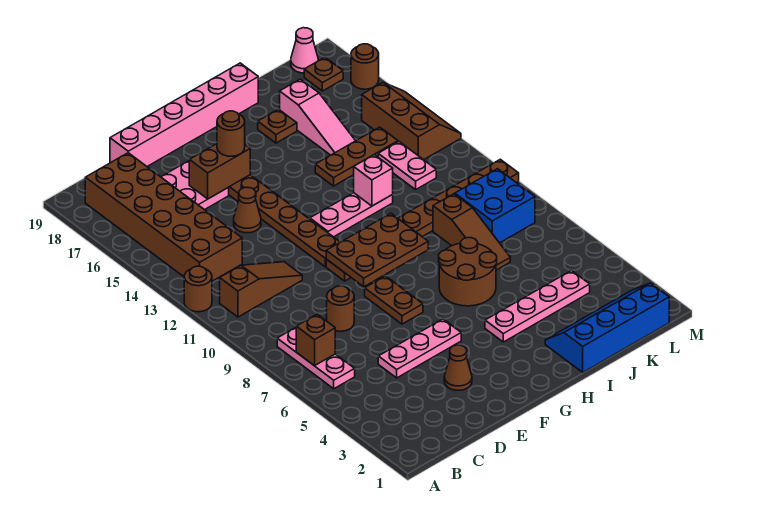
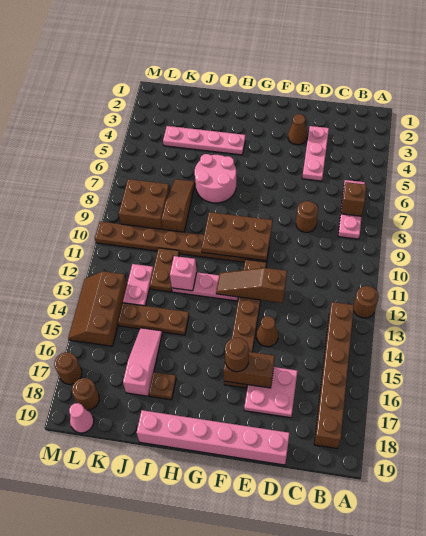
brown 1x3 slope [220,262,302,317] -> brown 1x3 slope moved to [216,268,287,303]
brown 2x6 brick [85,153,242,281] -> brown 1x6 brick [314,302,354,449]
pink 1x3 plate [378,319,461,378] -> pink 1x3 plate turned to [302,126,329,181]
brown 1x2 plate [365,276,423,324] -> brown 1x2 plate moved to [150,248,179,292]
brown 2x2 round brick [439,238,497,306] -> pink 2x2 round brick [195,154,236,203]
blue 2x4 slope [545,283,669,372] -> none
blue 2x2 brick [455,169,535,243] -> brown 2x2 brick [119,179,170,229]
brown 1x1 plate [304,57,343,91] -> brown 1x1 round brick [72,378,99,410]

